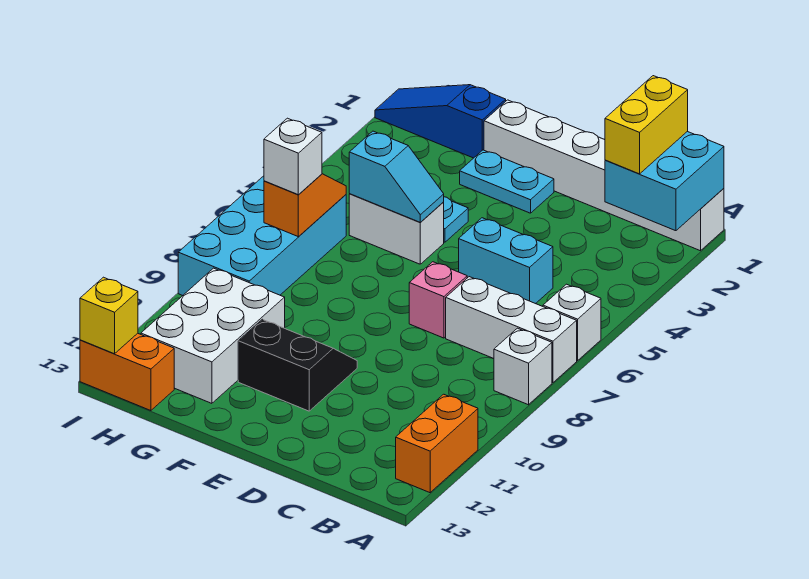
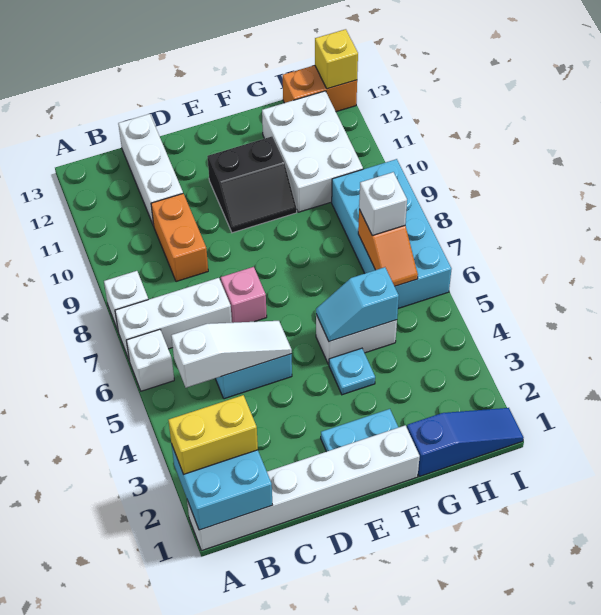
orange 1x2 brick [396,394,478,493] -> orange 1x2 brick moved to [151,194,208,282]
yellow 1x2 brick [605,76,688,174] -> yellow 1x2 brick turned to [168,395,258,474]
none -> white 1x3 slope [171,321,292,388]
none -> white 1x3 brick [118,114,183,226]

